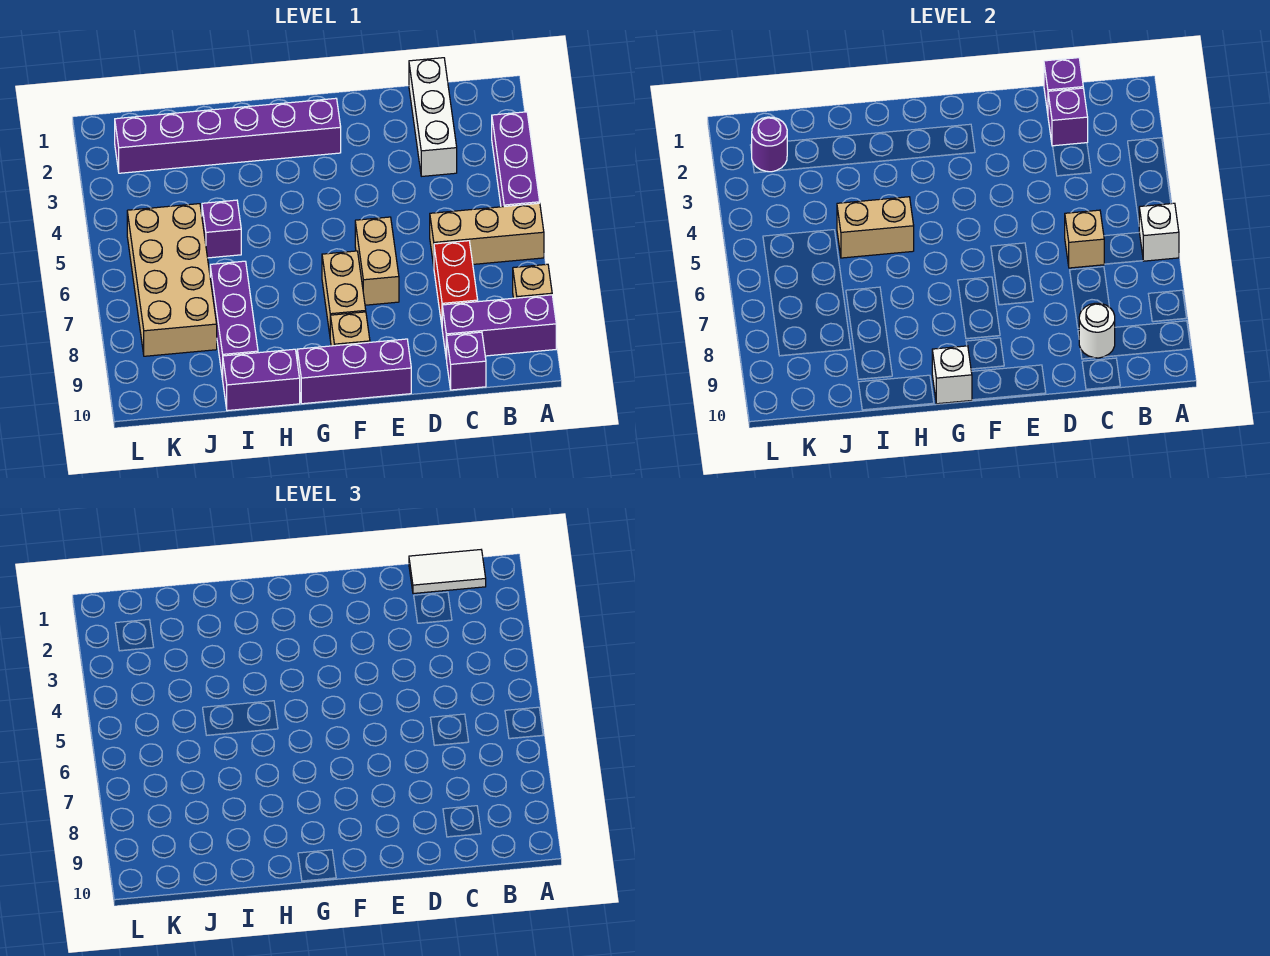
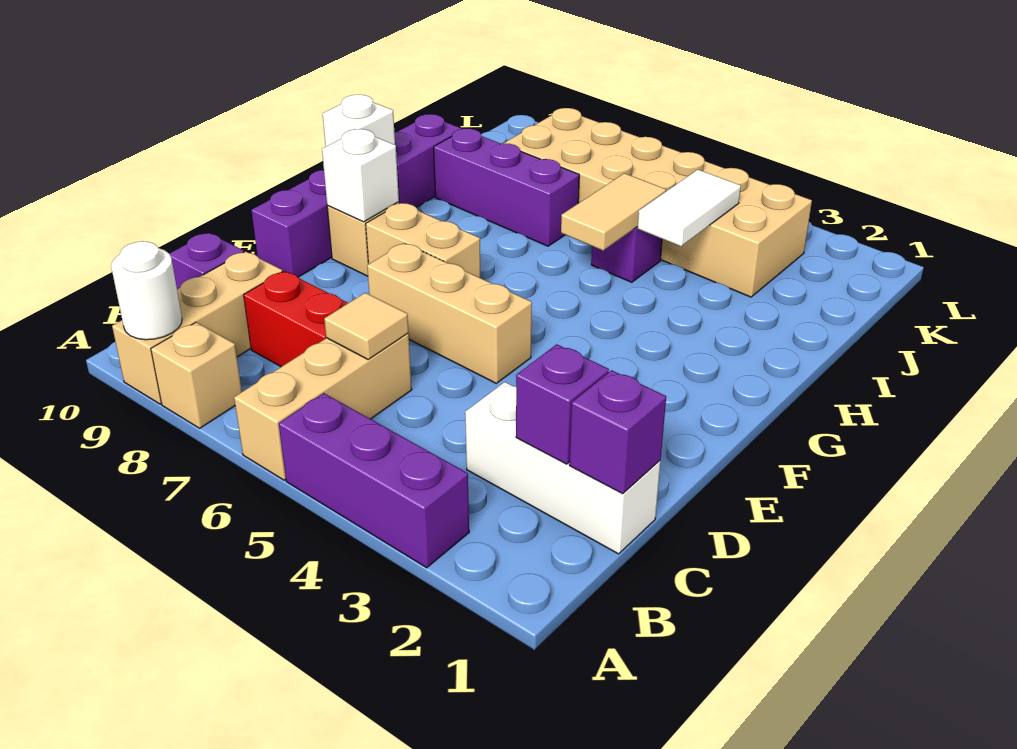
white 1x1 brick [1139,203,1179,261] -> white 1x1 brick moved to [322,129,399,222]
purple 1x3 brick [442,295,556,359] -> tan 1x3 brick [112,251,283,404]
white 1x2 tile [409,550,486,593] -> white 1x2 tile moved to [638,170,741,246]
tan 1x1 brick [1065,210,1104,268] -> tan 1x1 tile [324,293,408,359]
white 1x1 round brick [1079,303,1115,358] -> white 1x1 round brick moved to [111,241,182,340]
tan 1x2 brick [355,217,399,305] -> tan 1x3 brick [367,243,532,383]
purple 1x6 brick [115,98,341,173] -> none
tan 1x2 brick [837,197,914,258] -> tan 1x2 tile [561,173,666,251]
tan 2x4 brick [127,204,217,356] -> tan 2x6 brick [504,108,812,297]
purple 1x1 round brick [751,117,787,172] -> none

